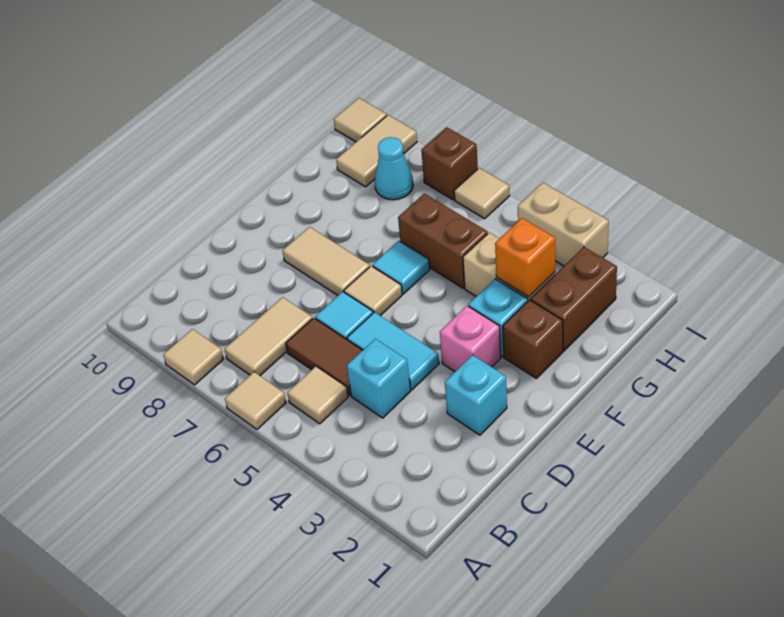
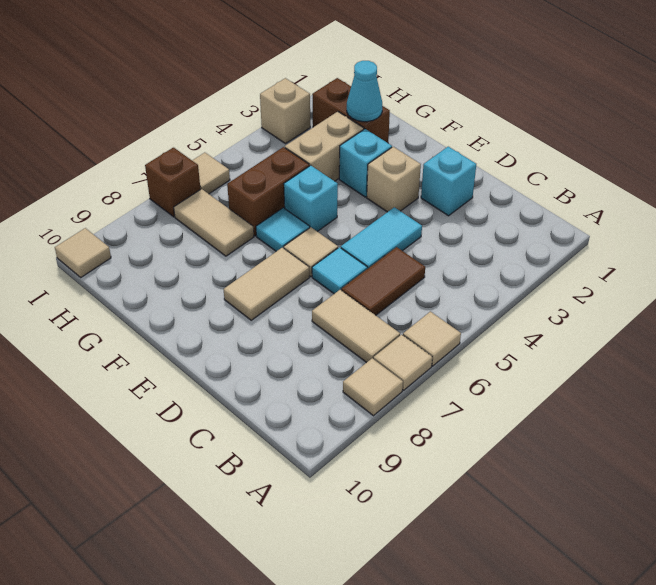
tan 1x1 tile [287,366,348,424] -> tan 1x1 tile moved to [374,335,432,390]
cyan 1x1 brick [347,339,411,418] -> cyan 1x1 brick moved to [284,166,338,231]
pink 1x1 brick [440,306,501,372] -> tan 1x1 brick [367,147,421,212]
brown 1x1 brick [503,300,563,378] -> none
orange 1x1 brick [495,218,555,297] -> none
cyan 1x1 cone [375,137,413,200] -> cyan 1x1 cone moved to [347,61,382,122]
tan 1x2 tile [336,115,417,187] -> tan 1x2 tile moved to [174,189,254,256]
tan 1x2 brick [518,183,609,266] -> tan 1x1 brick [260,78,310,144]

